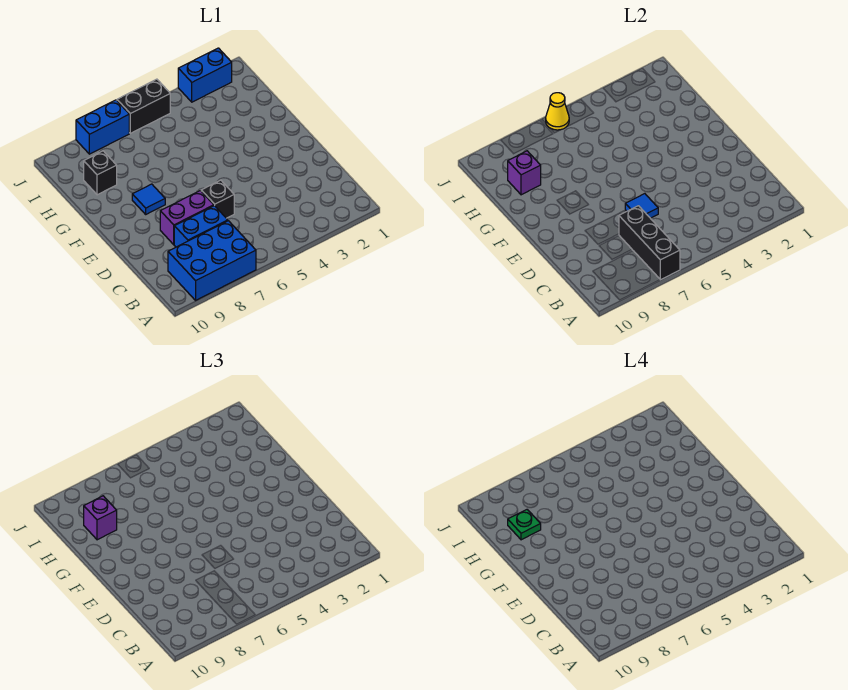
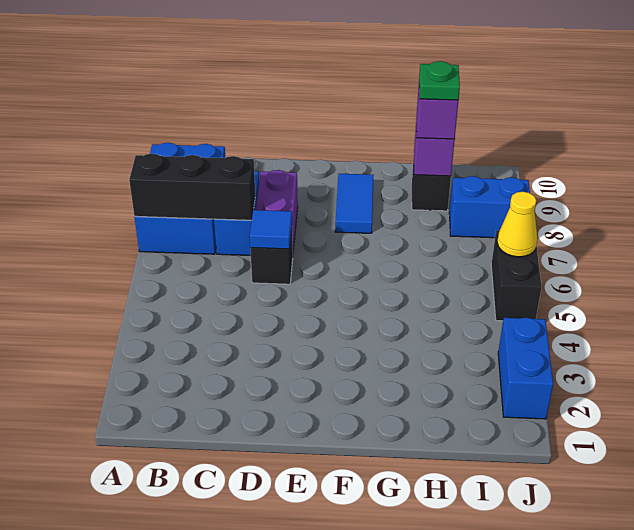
blue 1x1 tile [132,184,165,214] -> blue 1x2 tile [335,174,373,233]
blue 1x2 brick [76,100,129,154] -> blue 1x2 brick turned to [449,176,530,238]

